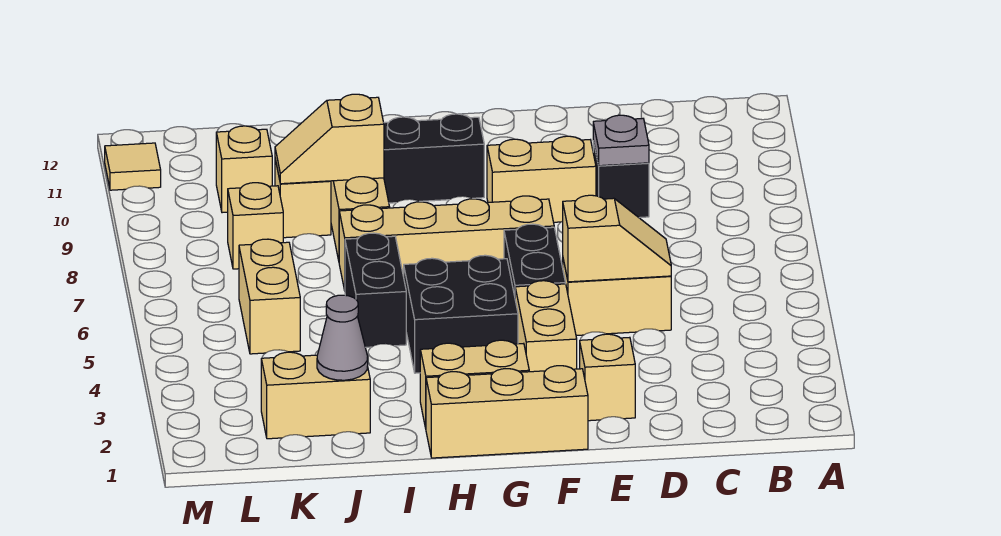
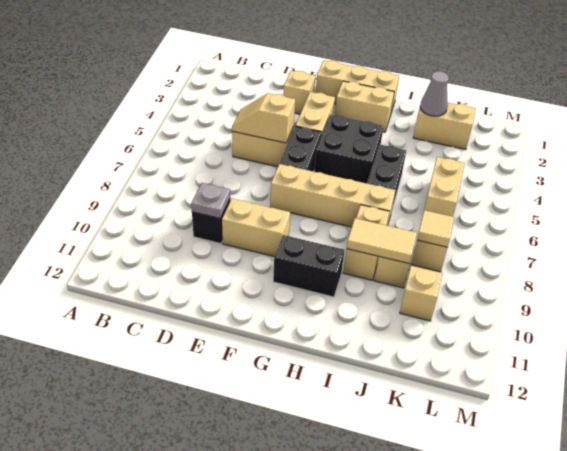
tan 1x2 slope [275,94,384,184] -> tan 1x2 tile [347,218,417,264]
tan 1x1 tile [105,143,161,190] -> tan 1x1 tile moved to [417,210,454,247]

